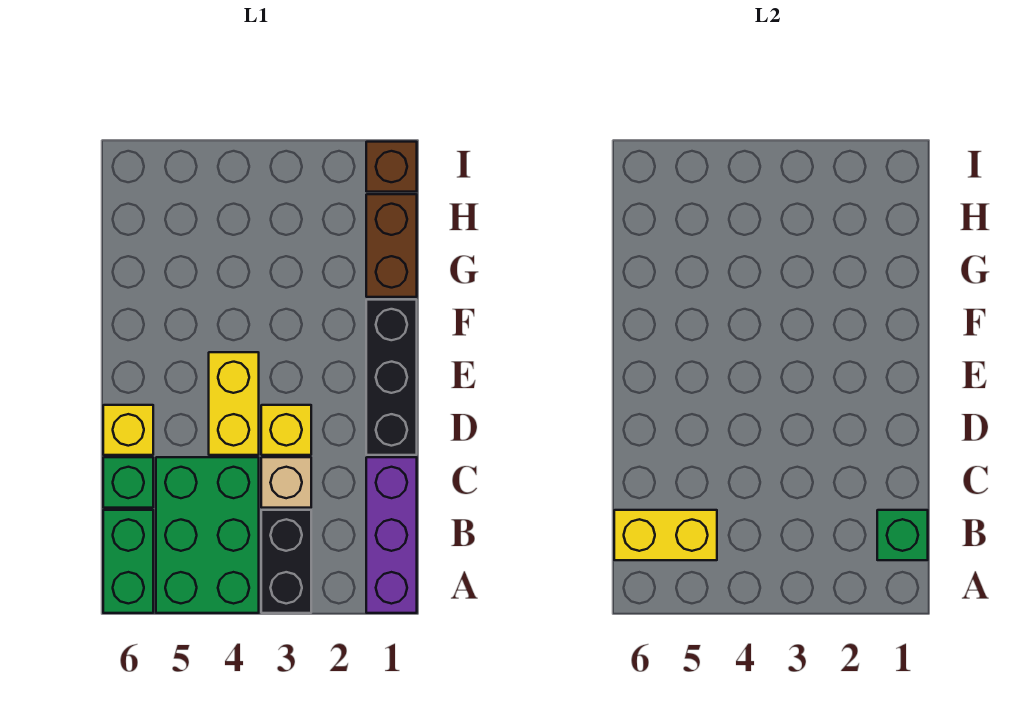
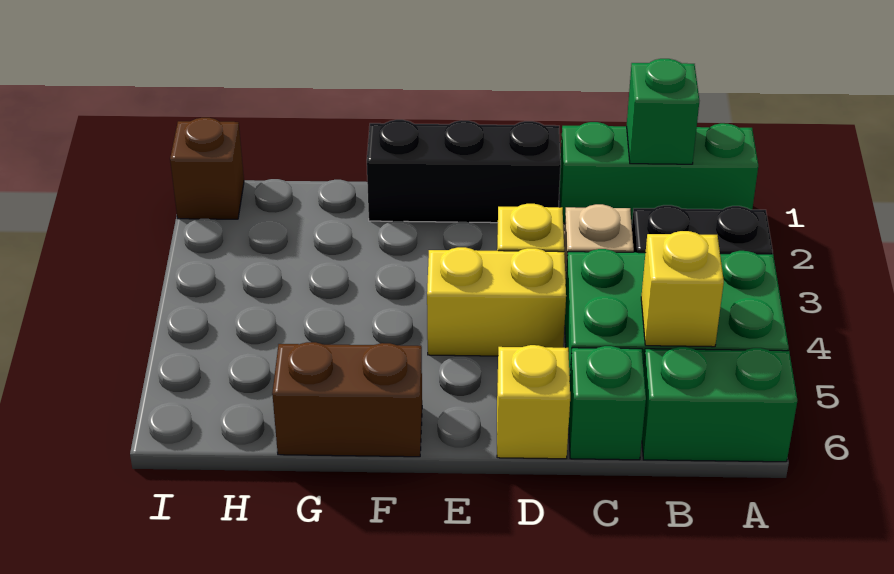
purple 1x3 brick [366,457,417,613] -> green 1x3 brick [559,122,758,224]
yellow 1x2 brick [614,510,717,560] -> yellow 1x1 brick [641,231,724,347]
brown 1x2 brick [366,194,417,297] -> brown 1x2 brick moved to [272,342,422,457]

